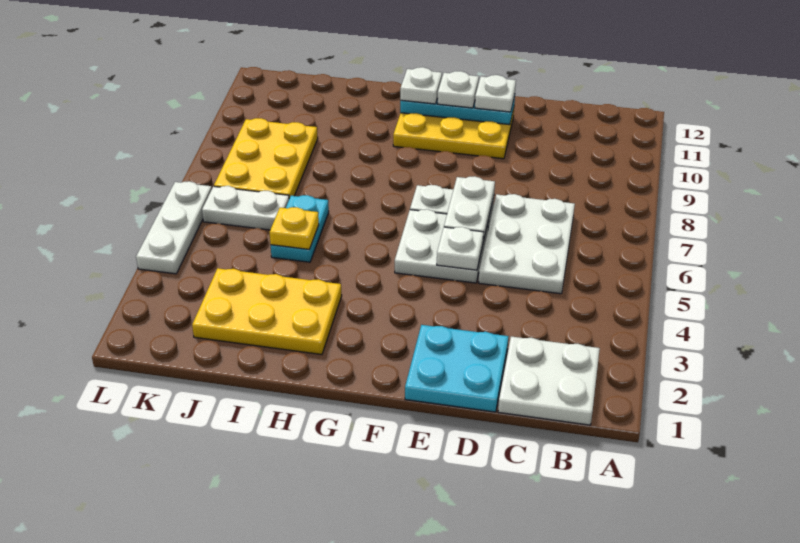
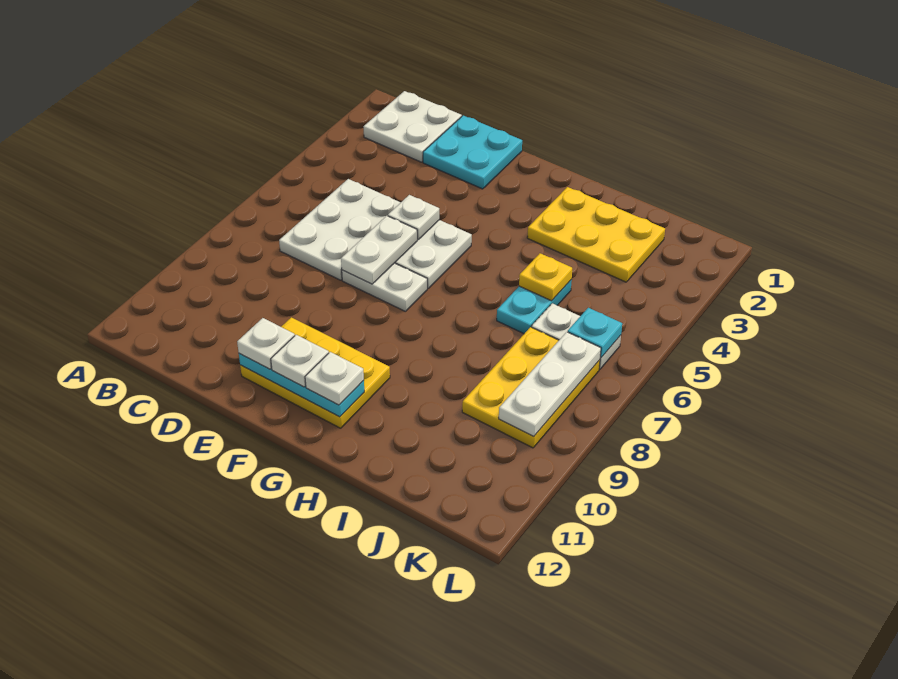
none -> cyan 1x1 plate [568,308,622,358]
white 1x3 plate [136,181,212,274] -> white 1x3 plate moved to [499,332,601,437]

